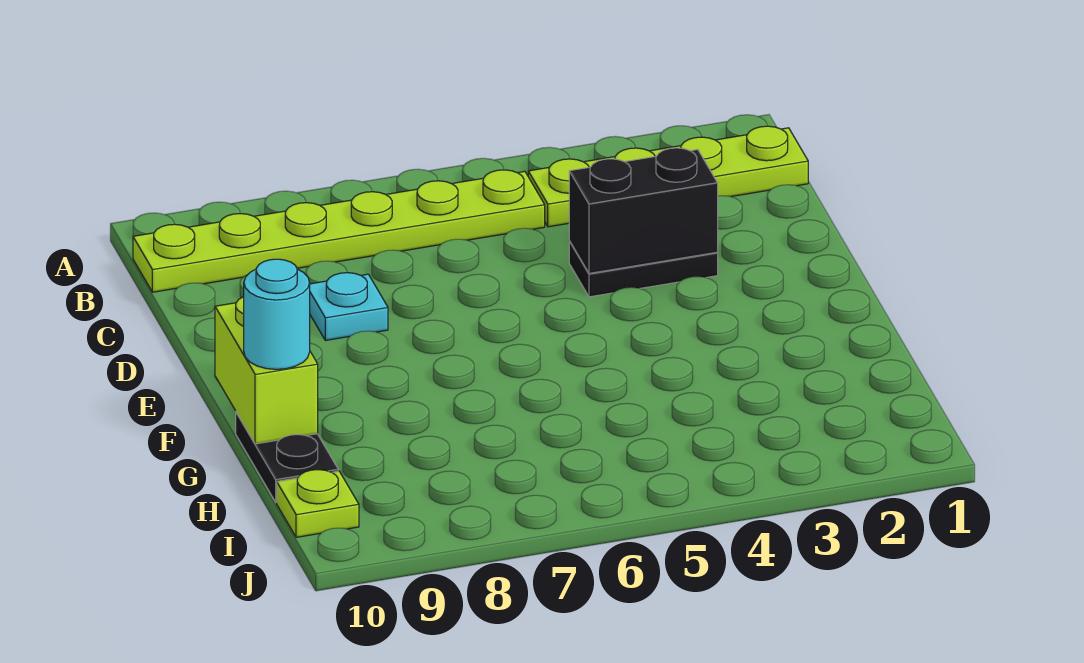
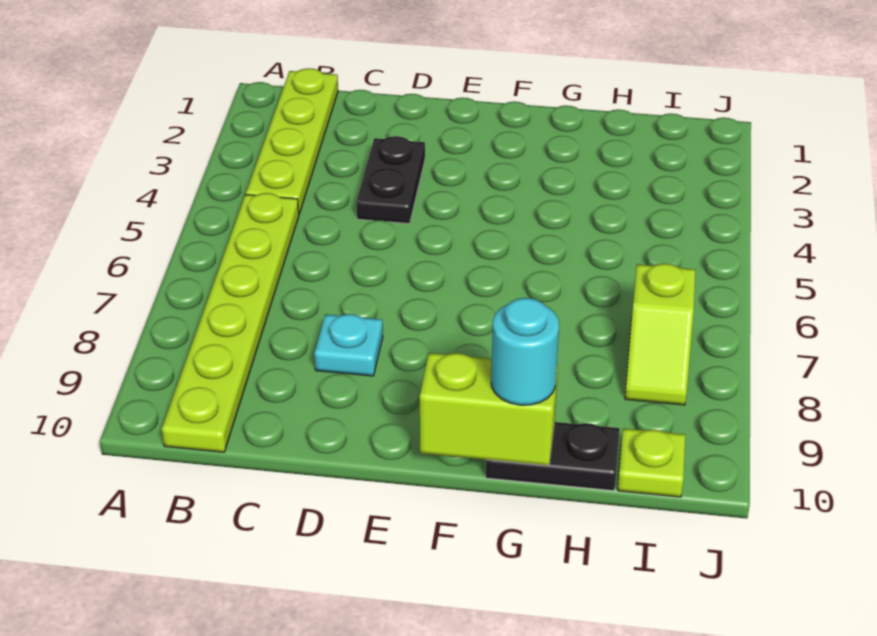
black 1x2 brick [569,148,718,273] -> none
none -> lime 1x2 slope [625,264,695,405]

